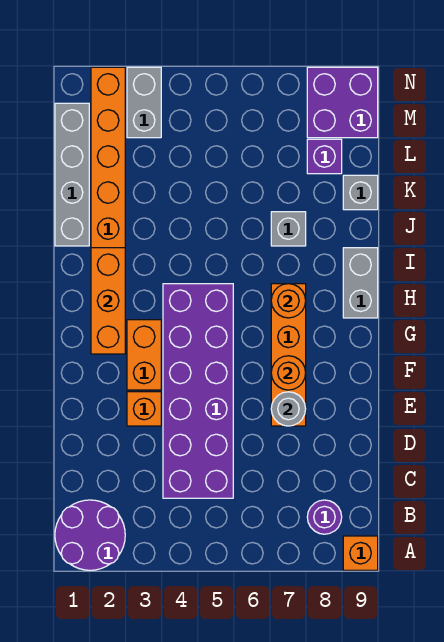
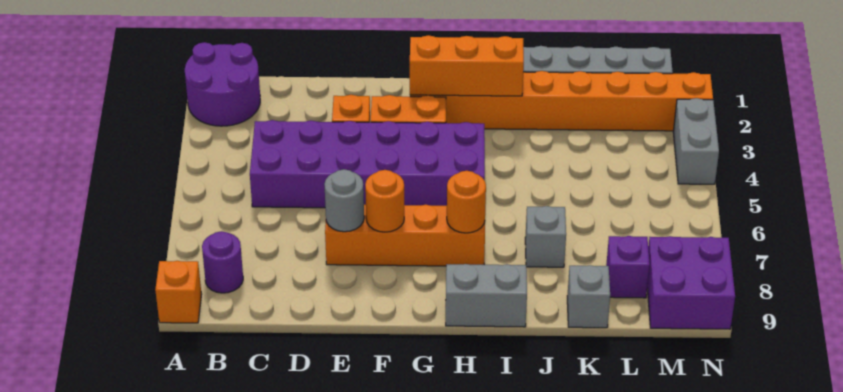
grey 1x2 brick [127,67,161,138] -> grey 1x2 brick turned to [673,98,719,184]

